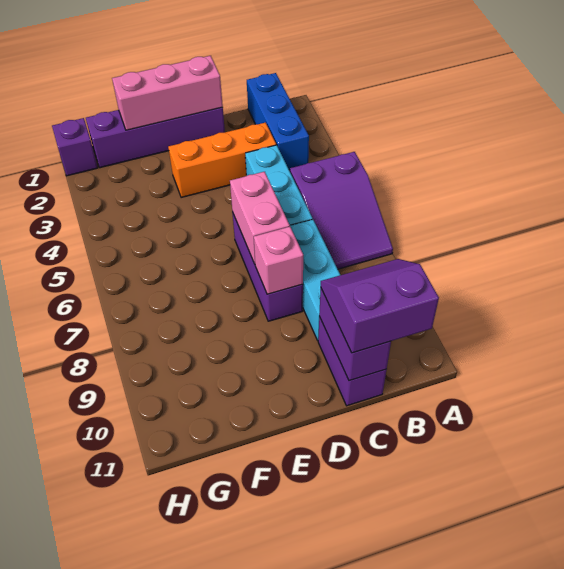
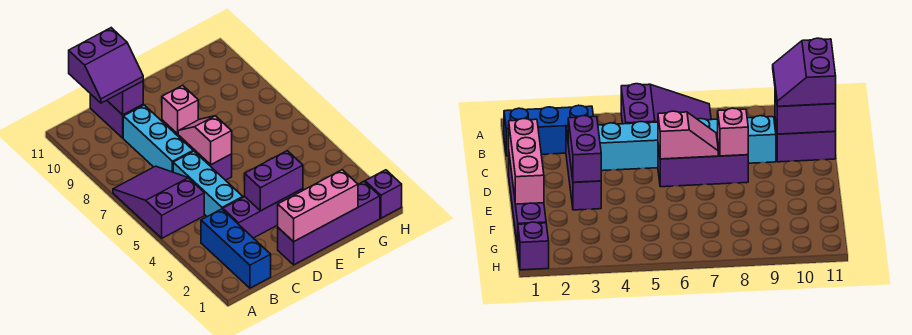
orange 1x3 brick [168,123,276,198] -> purple 1x3 brick [223,189,303,238]
none -> purple 1x2 brick [245,151,303,211]
pink 1x2 brick [230,172,290,264] -> pink 1x2 slope [178,116,232,165]

